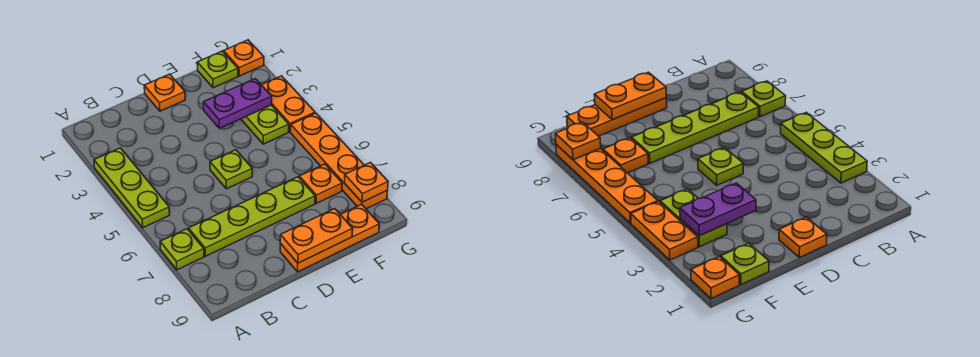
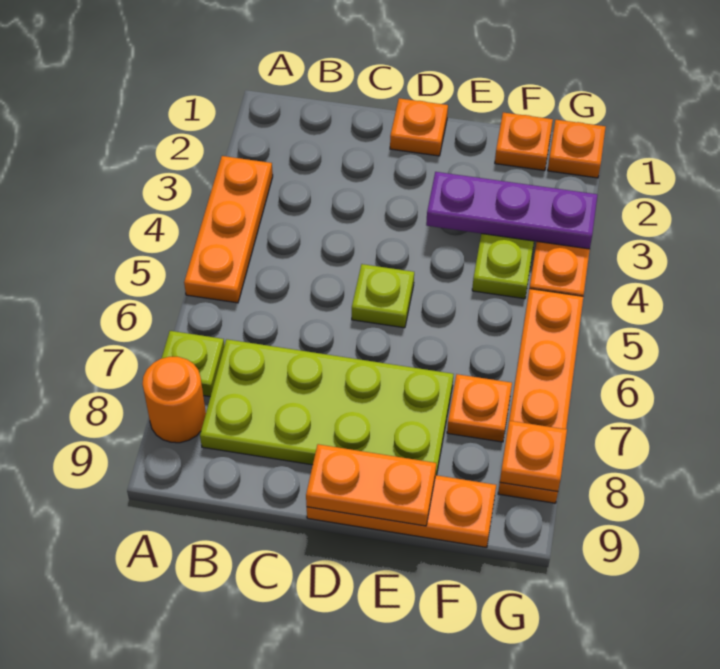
lime 1x3 plate [94,148,170,228] -> orange 1x3 plate [184,156,273,303]
none -> orange 1x1 round brick [142,357,206,443]
lime 1x4 plate [189,177,315,256] -> lime 2x4 plate [200,339,454,475]
purple 1x2 plate [203,79,272,128] -> purple 1x3 plate [426,172,598,249]
lime 1x1 plate [197,51,238,88] -> orange 1x1 plate [495,112,553,171]

